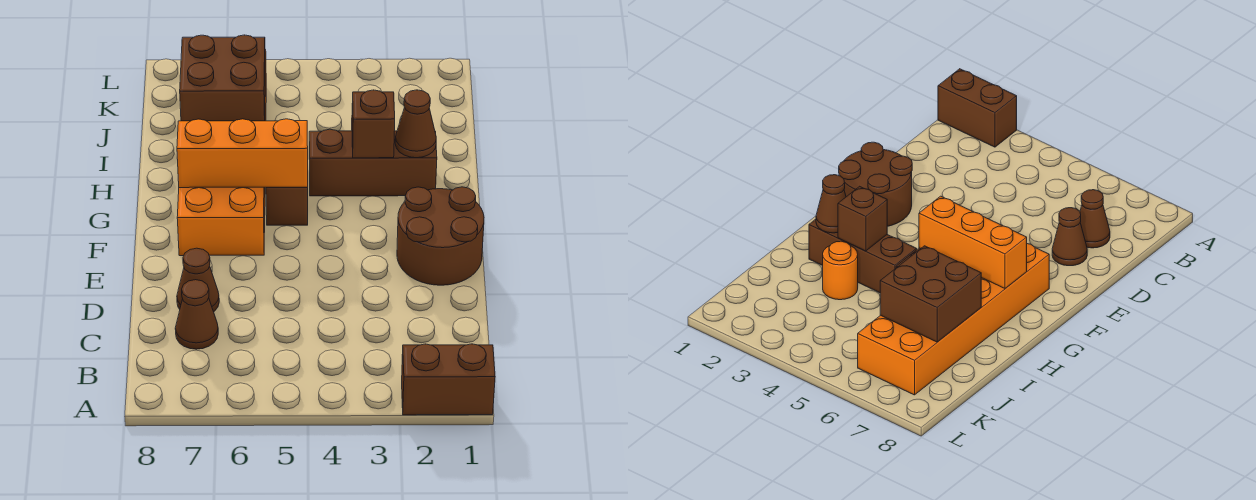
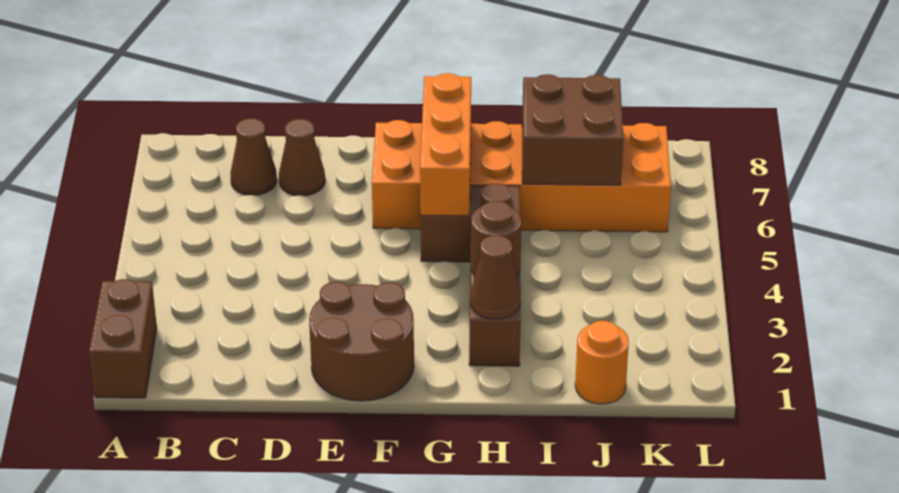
brown 1x1 brick [352,90,395,158] -> brown 1x1 round brick [471,201,522,276]
orange 1x1 round brick [823,241,858,300] -> orange 1x1 round brick moved to [575,321,629,404]

